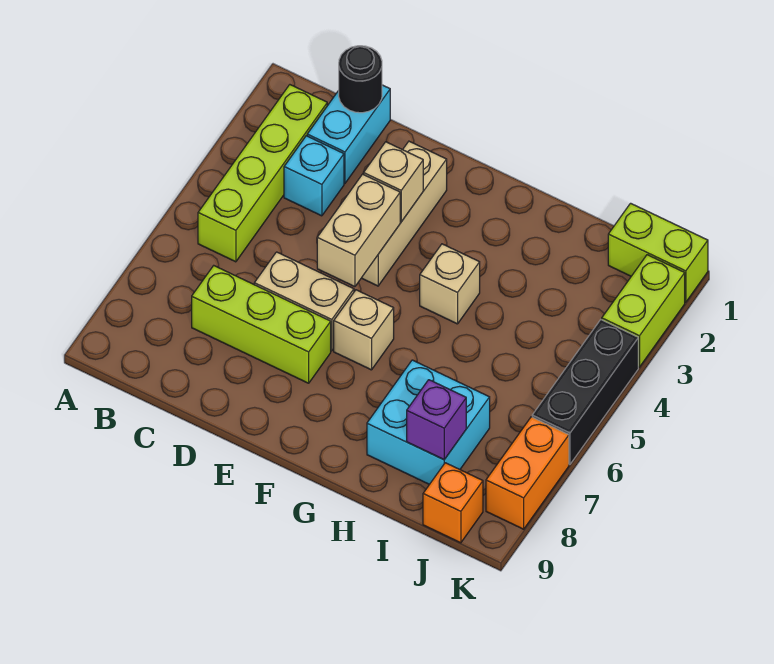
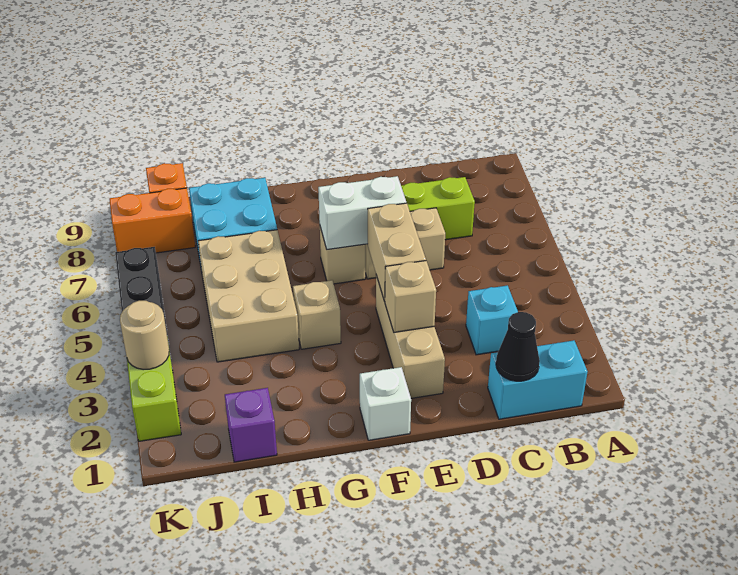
lime 1x4 brick [198,85,327,262] -> none
cyan 1x2 brick [307,85,390,183] -> cyan 1x2 brick turned to [488,340,588,419]
black 1x1 round brick [339,46,382,113] -> black 1x1 cone [496,312,540,381]
none -> white 1x2 brick [318,176,406,249]
none -> white 1x1 brick [360,367,411,440]
none -> tan 2x3 brick [198,230,299,362]
purple 1x1 brick [407,380,466,460] -> purple 1x1 brick moved to [225,388,277,462]
lime 1x2 brick [608,203,708,302] -> none
none -> tan 1x1 round brick [120,301,169,370]
orange 1x2 brick [486,417,569,529] -> orange 1x2 brick turned to [109,188,195,253]

